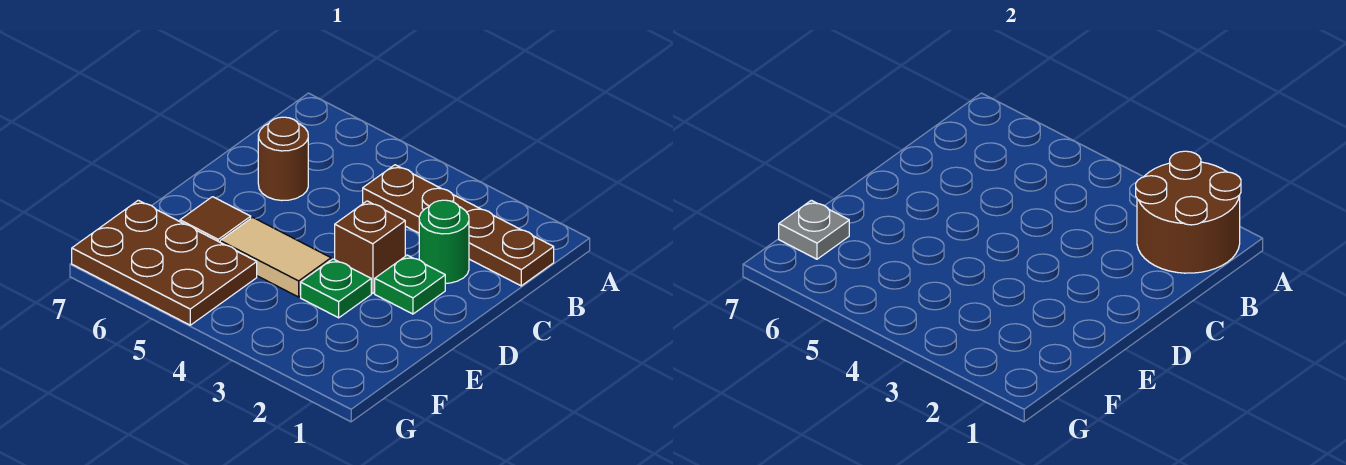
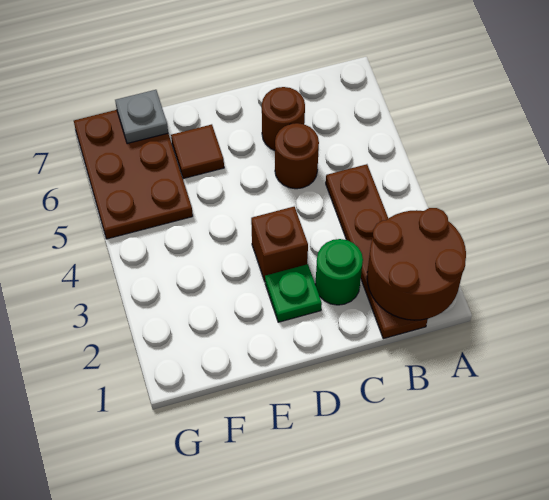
none -> brown 1x1 round brick [275,123,319,189]
green 1x1 plate [301,259,371,318] -> none
tan 1x2 tile [220,217,331,297] -> none

